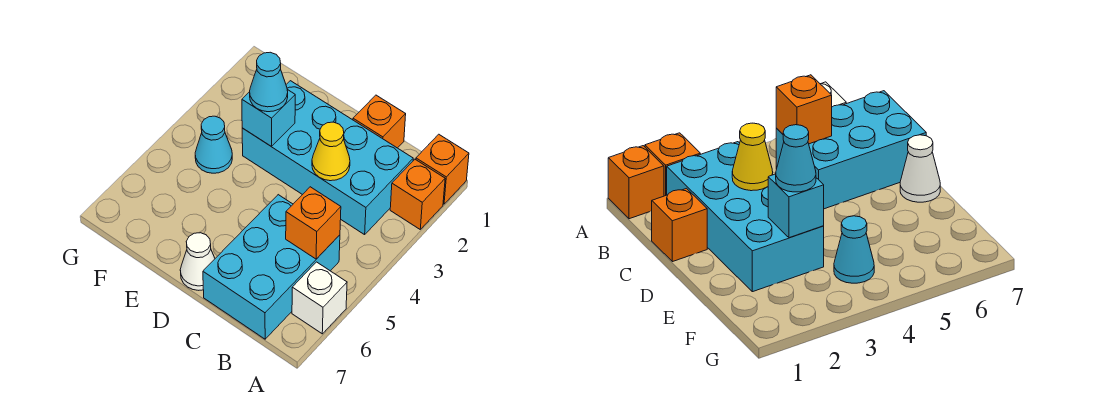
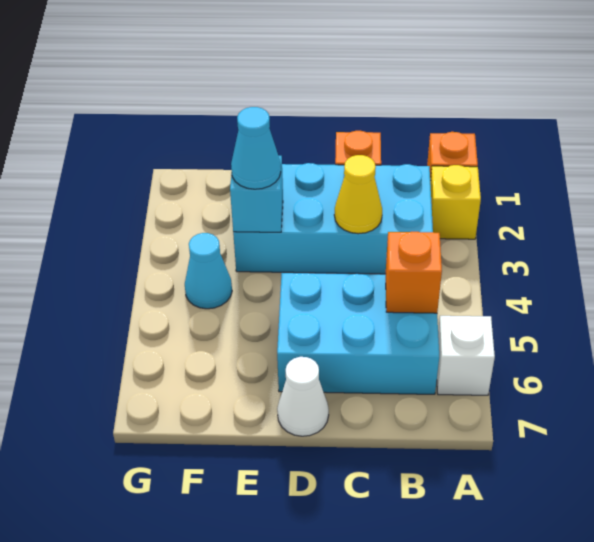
orange 1x1 brick [390,159,445,229] -> yellow 1x1 brick [430,165,481,239]
cyan 2x3 brick [203,195,340,339] -> cyan 2x3 brick turned to [277,273,439,394]

